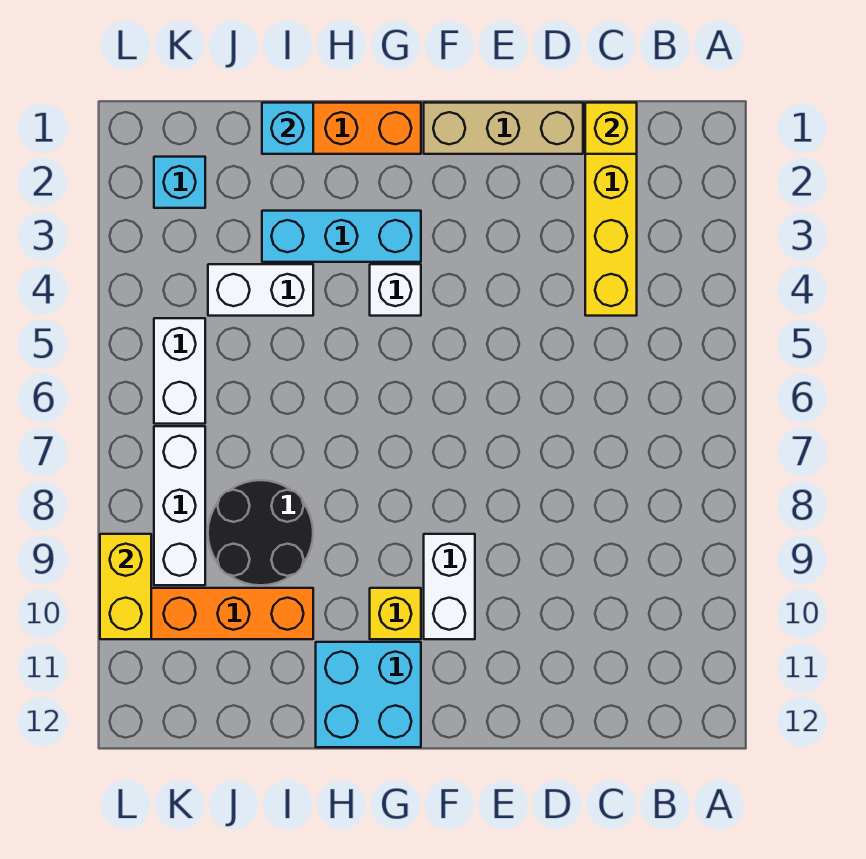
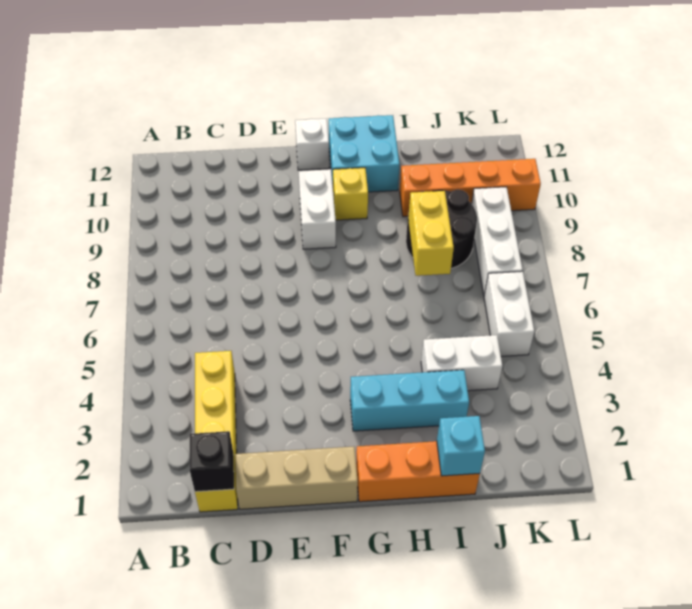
yellow 1x1 brick [585,103,637,154] -> black 1x1 brick [190,431,234,492]
white 1x1 brick [370,264,421,316] -> white 1x1 brick moved to [295,119,329,170]
cyan 1x1 brick [154,157,205,208] -> none
yellow 1x2 brick [100,534,151,639] -> yellow 1x2 brick moved to [408,191,454,276]

